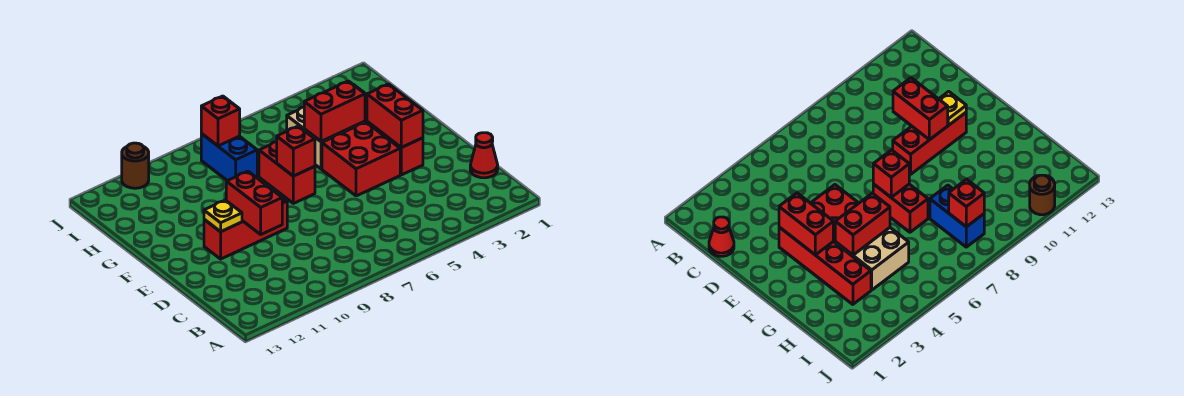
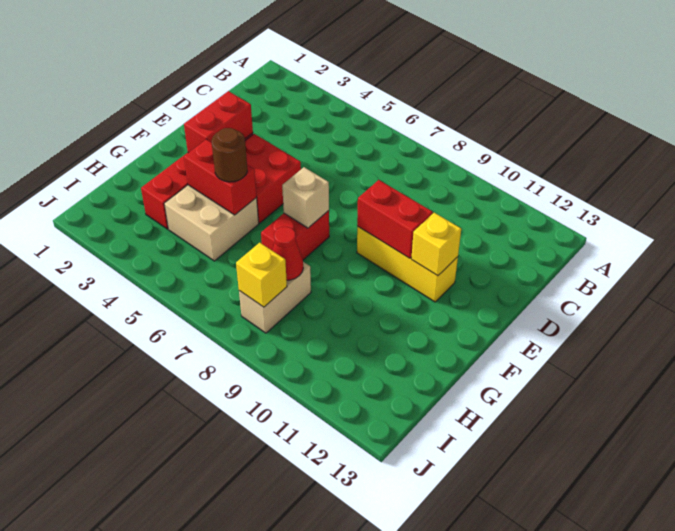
red 1x1 cone [470,133,498,178] -> red 1x1 cone moved to [273,227,303,280]
red 1x2 brick [226,171,282,234] -> red 1x2 brick turned to [357,180,433,258]
red 1x3 brick [204,190,287,259] -> yellow 1x3 brick [357,226,458,302]
yellow 1x1 plate [204,200,242,232] -> yellow 1x1 brick [411,213,461,276]
red 1x1 brick [277,126,315,176] -> tan 1x1 brick [282,167,329,228]
blue 1x2 brick [201,134,257,181] -> tan 1x2 brick [239,262,311,333]
red 1x1 brick [201,96,240,146] -> yellow 1x1 brick [236,243,287,307]
brown 1x1 round brick [122,143,149,188] -> brown 1x1 round brick moved to [212,128,247,182]

